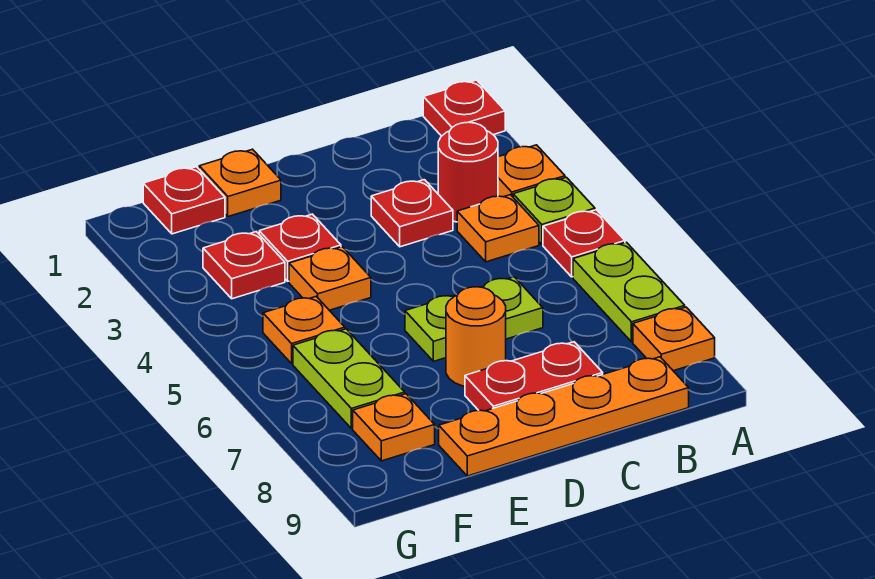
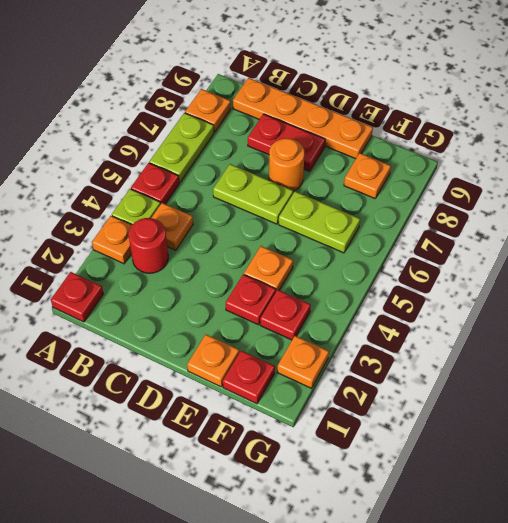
red 1x1 plate [371,180,453,247] -> none
orange 1x1 plate [263,297,345,364] -> orange 1x1 plate moved to [277,336,329,388]
lime 1x2 plate [293,329,405,429] -> lime 1x2 plate turned to [279,191,360,253]

